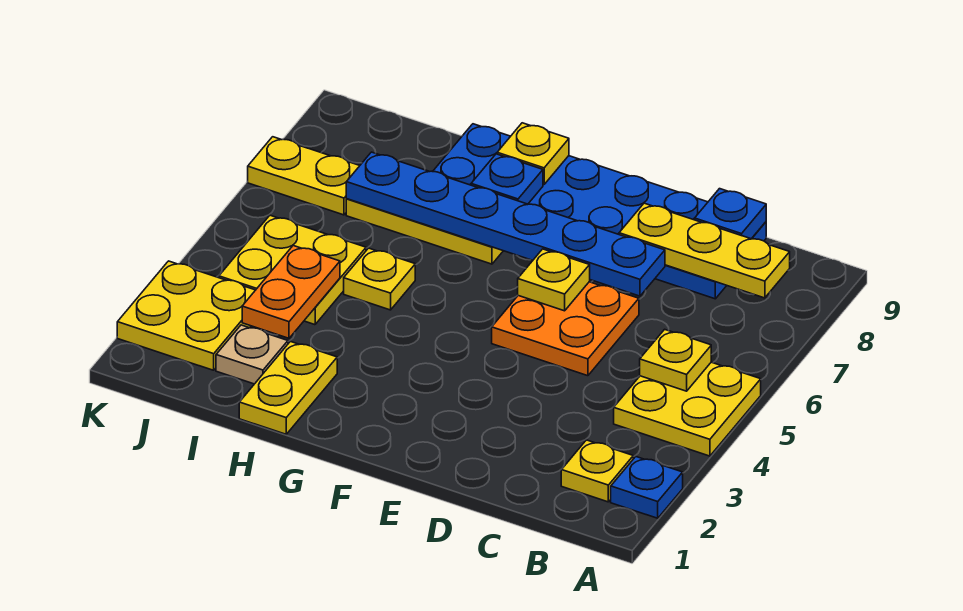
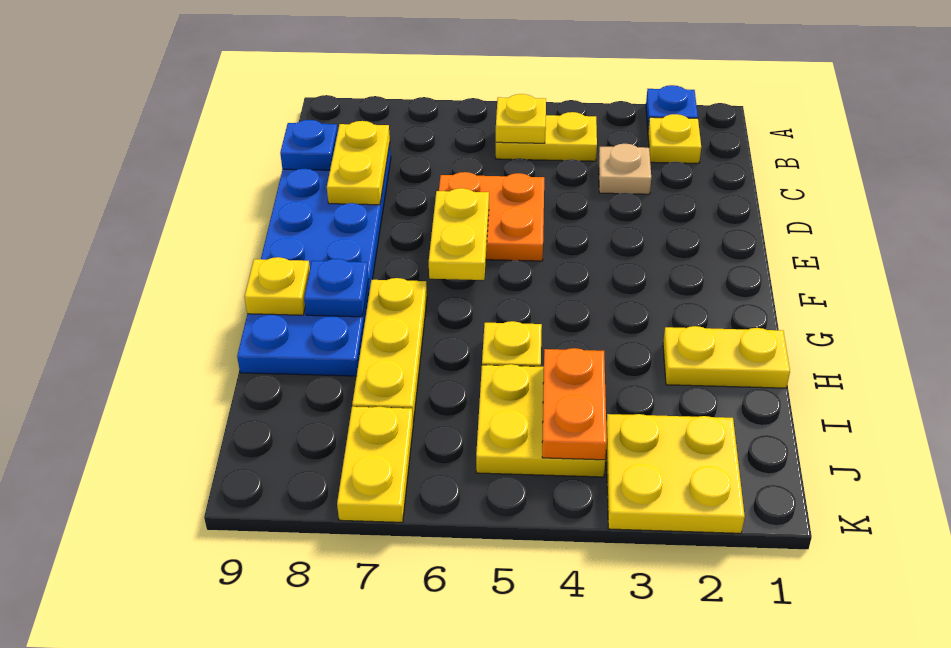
yellow 2x2 plate [614,362,761,456] -> yellow 1x2 plate [496,112,597,161]
yellow 1x3 plate [619,203,790,298] -> yellow 1x2 plate [327,121,390,205]
blue 1x6 plate [346,152,665,296] -> none
yellow 1x1 plate [518,249,590,311] -> yellow 1x2 plate [429,188,489,280]
tan 1x1 plate [216,325,288,384] -> tan 1x1 plate moved to [599,144,651,194]
orange 1x2 plate [242,246,340,338] -> orange 1x2 plate turned to [542,348,607,460]

